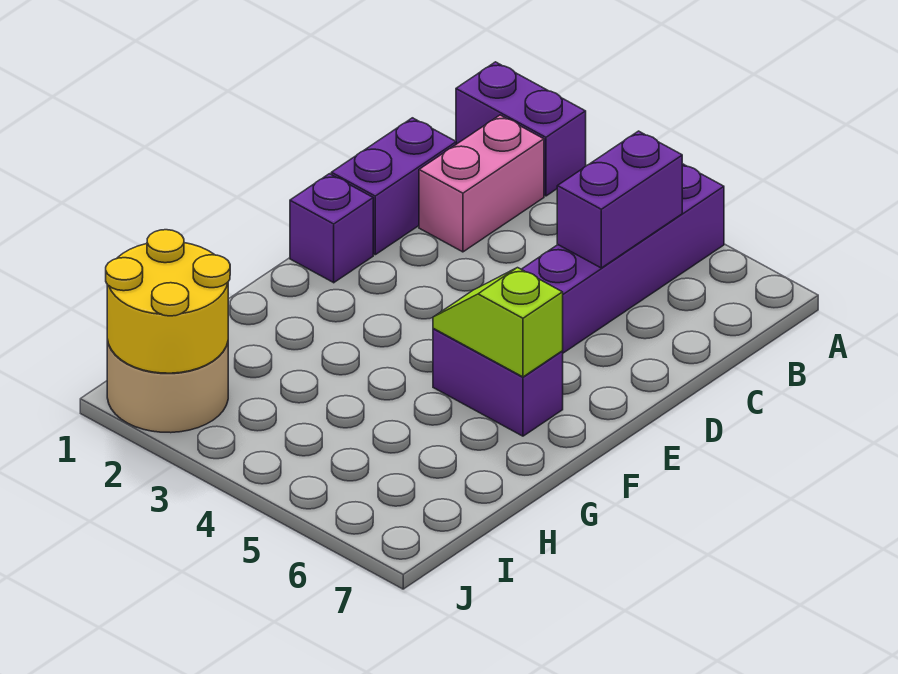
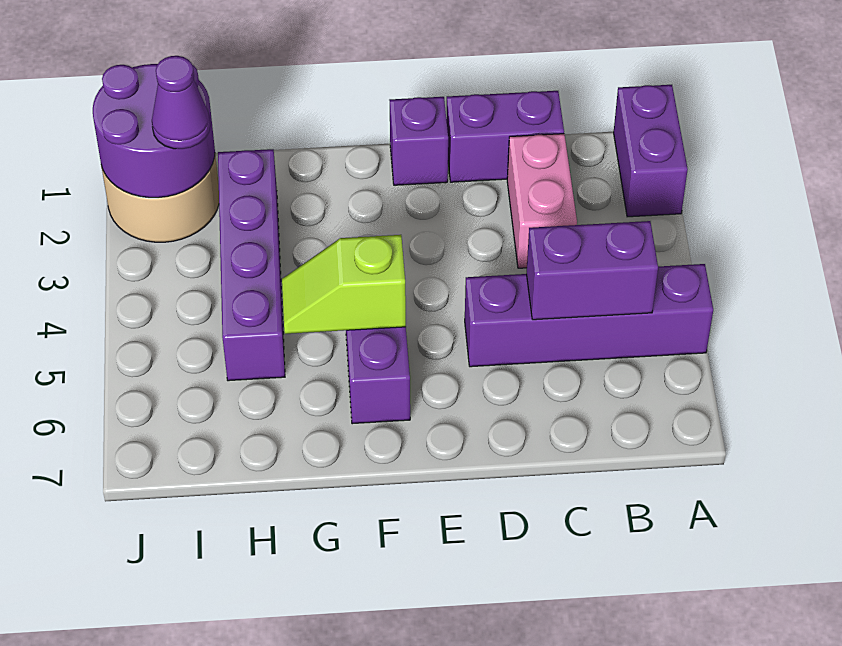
pink 1x2 brick [419,115,544,252] -> pink 1x2 brick turned to [507,134,577,268]
lime 1x2 slope [433,268,563,377] -> lime 1x2 slope turned to [282,235,406,334]
none -> purple 1x4 brick [218,149,285,381]
yellow 2x2 round brick [106,230,230,373] -> purple 2x2 round brick [93,64,215,198]
none -> purple 1x1 cone [152,56,210,149]

